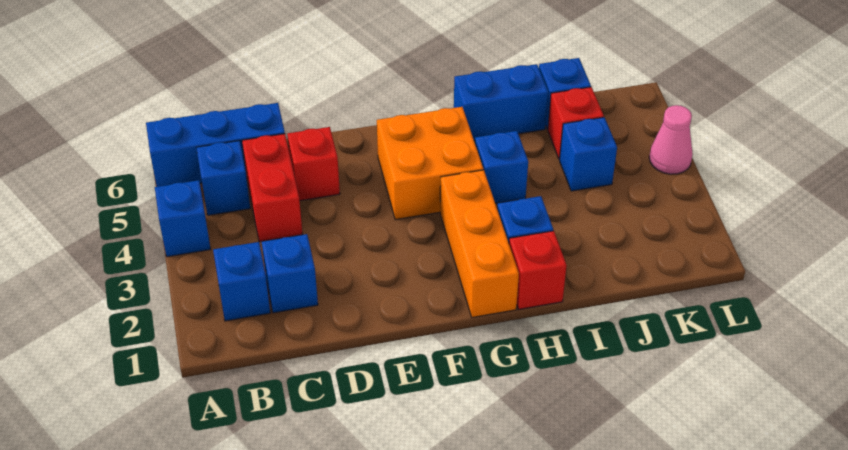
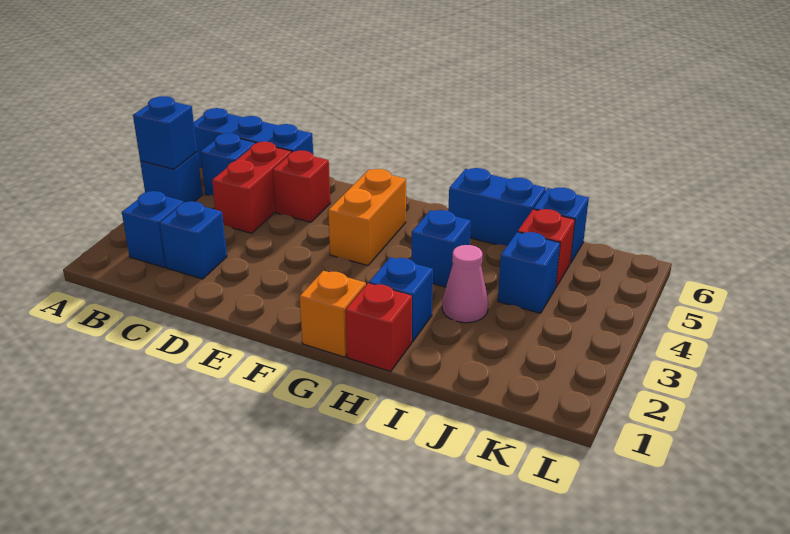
none -> blue 1x1 brick [133,96,197,169]
orange 2x2 brick [377,107,483,220] -> orange 1x2 brick [328,169,406,266]
orange 1x3 brick [440,170,519,317] -> orange 1x1 brick [300,271,366,357]
pink 1x1 cone [649,105,693,174] -> pink 1x1 cone moved to [442,245,488,323]

